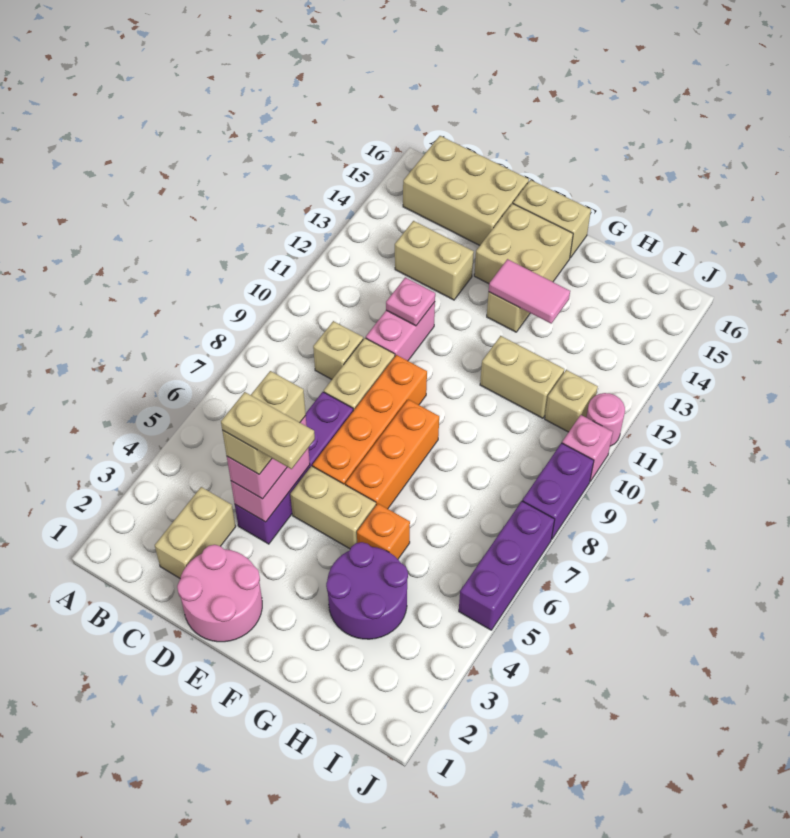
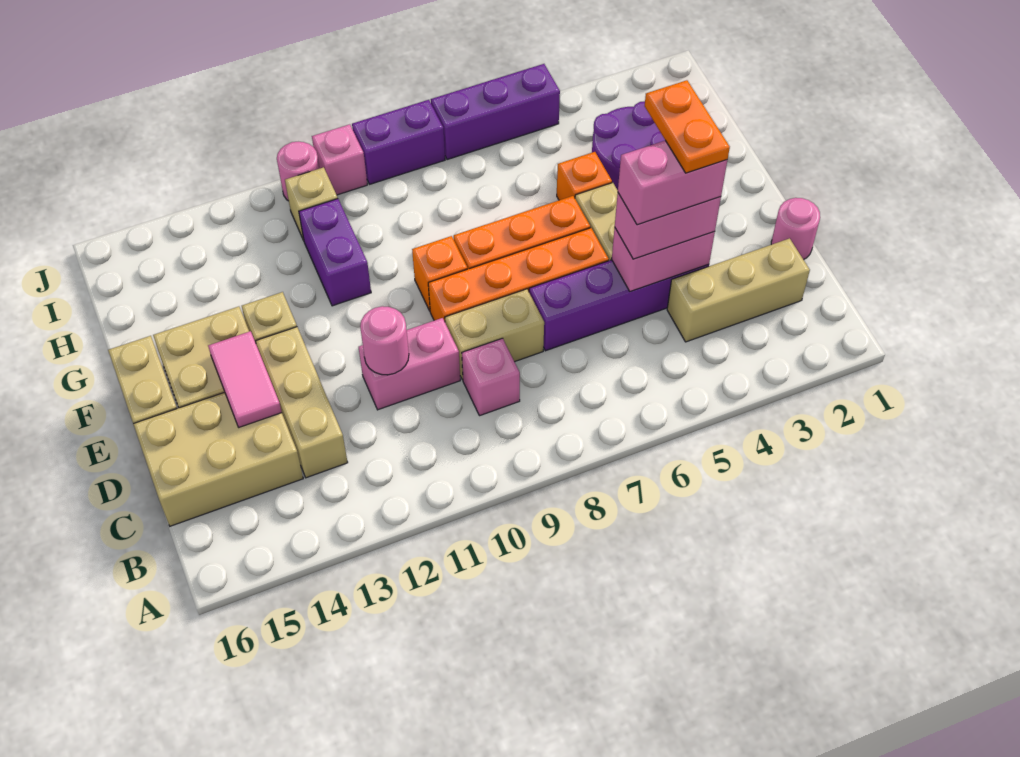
tan 2x3 brick [403,136,529,245] -> tan 2x3 brick turned to [133,392,303,526]
tan 1x2 brick [155,487,236,578] -> tan 1x3 brick [667,238,810,342]
tan 1x1 brick [313,321,363,379] -> pink 1x1 brick [462,338,520,416]
tan 1x2 brick [395,221,474,300] -> tan 1x3 brick [256,327,348,478]
pink 2x2 round brick [177,545,262,642] -> pink 1x1 round brick [771,198,820,260]
tan 1x2 brick [222,371,306,474] -> pink 1x2 brick [618,140,727,225]
tan 1x2 plate [221,392,315,469] -> orange 1x2 plate [645,80,730,173]
pink 1x1 plate [386,277,435,326] -> pink 1x1 round brick [360,306,409,375]
none -> orange 1x1 brick [412,236,467,311]
pink 1x2 tile [489,259,570,323] -> pink 1x2 tile moved to [208,331,282,427]
tan 1x2 brick [480,336,564,418] -> purple 1x2 brick [299,199,371,306]

